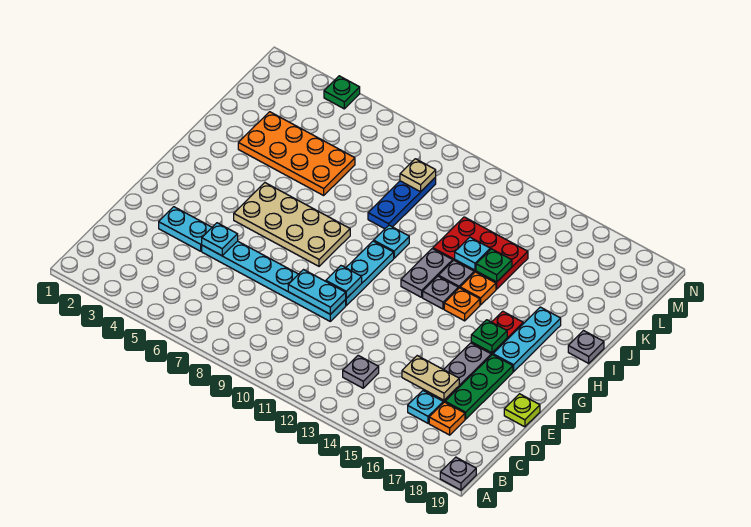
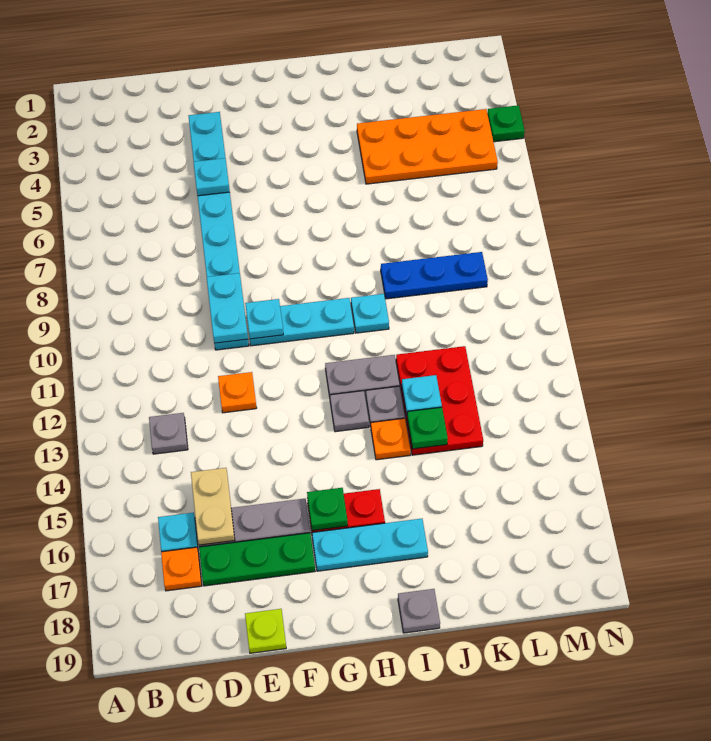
grey 1x1 plate [440,457,476,490] -> none
tan 2x4 plate [234,183,350,266] -> none
orange 1x1 plate [444,288,480,321] -> orange 1x1 plate moved to [218,372,257,413]
orange 2x4 plate [238,112,355,195] -> orange 2x4 plate turned to [357,109,498,184]
tan 1x1 plate [400,159,436,192] -> none

